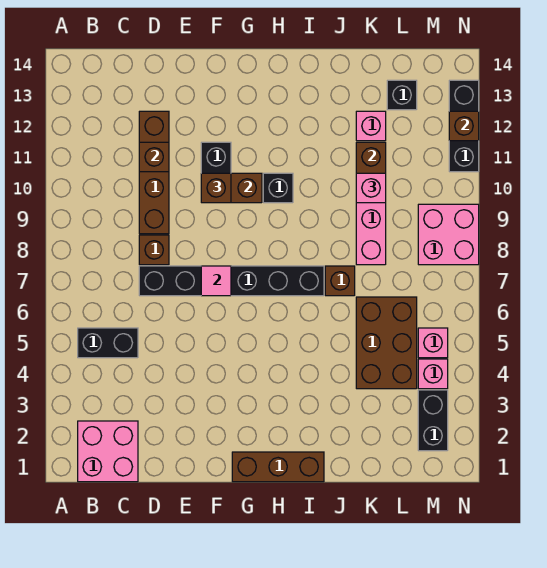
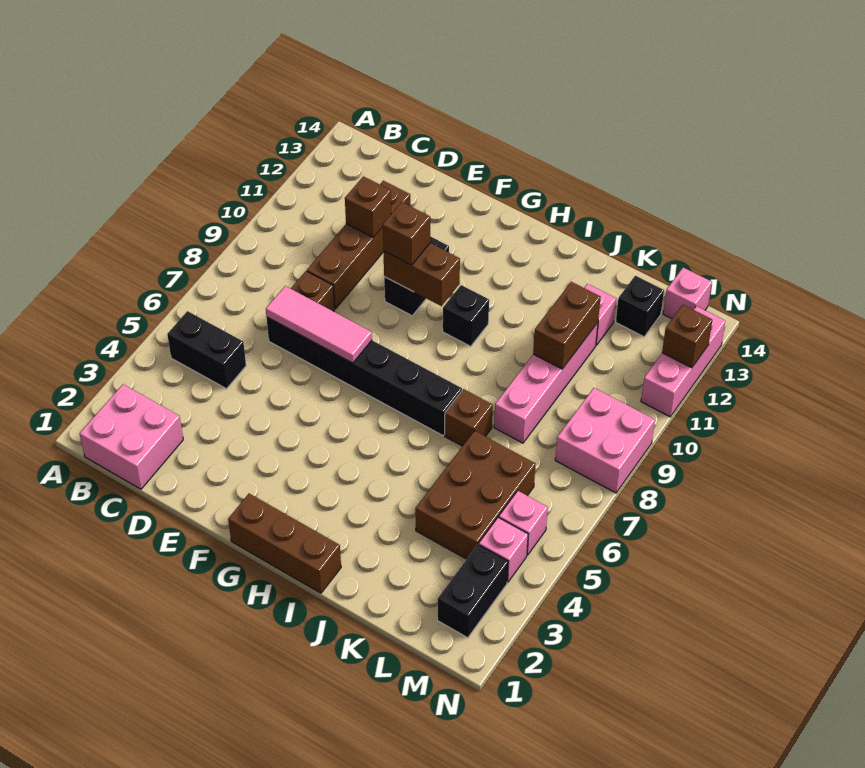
pink 1x1 tile [201,266,231,296] -> pink 1x3 tile [266,286,372,363]
pink 1x1 brick [356,173,386,203] -> pink 1x1 brick moved to [663,268,712,319]
black 1x3 brick [449,80,479,172] -> pink 1x3 brick [641,306,726,417]

